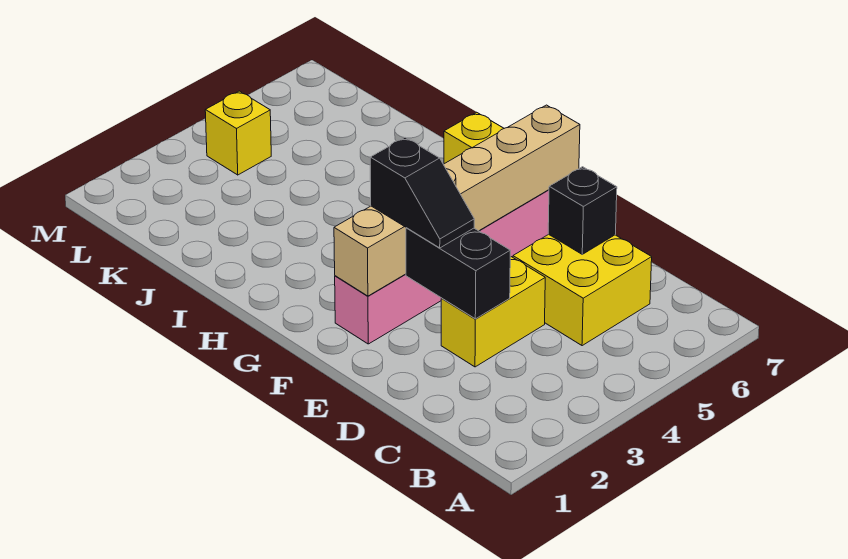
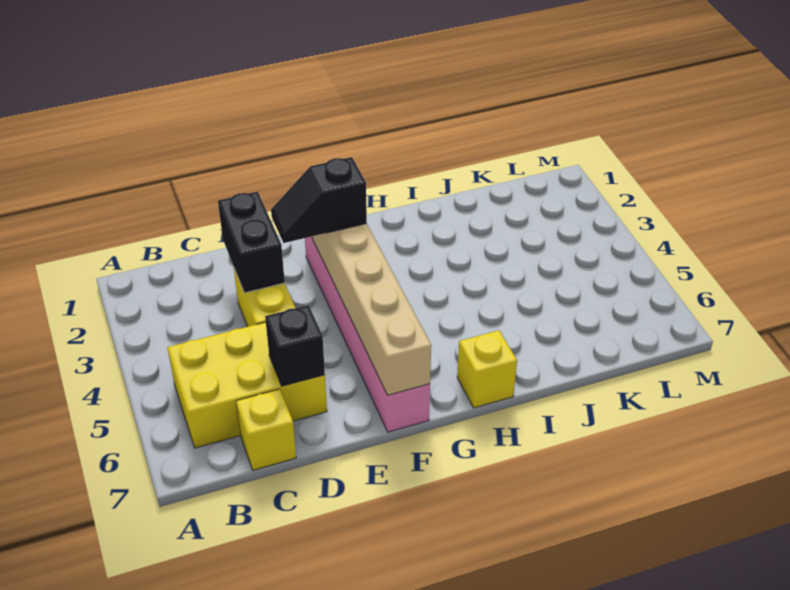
yellow 2x2 brick [513,234,652,346] -> yellow 2x3 brick [167,322,327,448]
black 1x2 brick [406,228,510,319] -> black 1x2 brick turned to [218,192,285,293]
yellow 1x1 brick [205,91,271,175] -> yellow 1x1 brick moved to [236,389,296,470]

